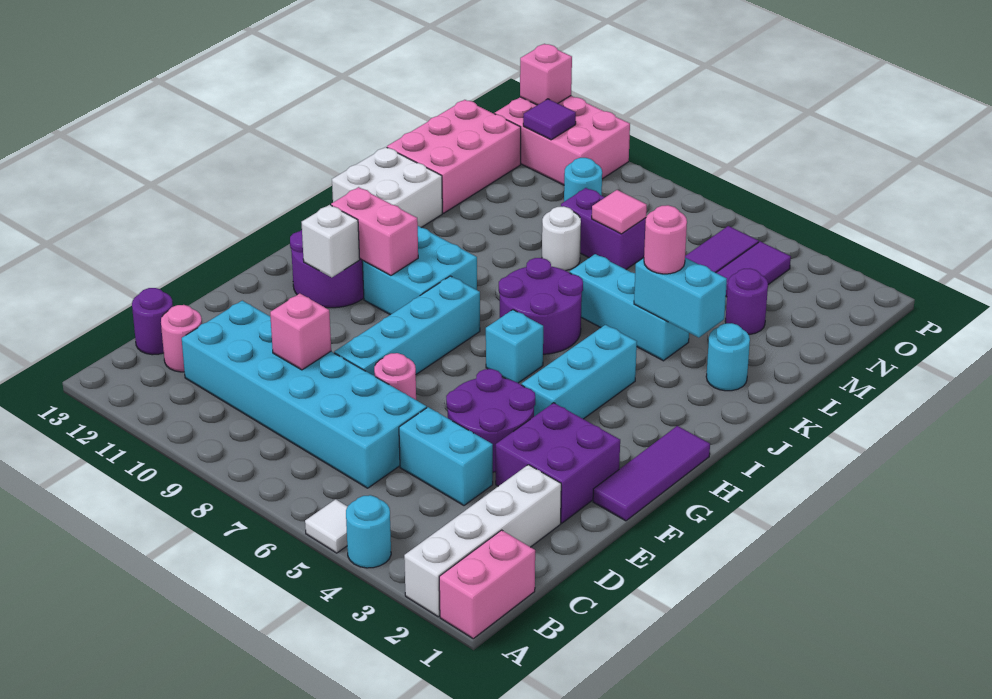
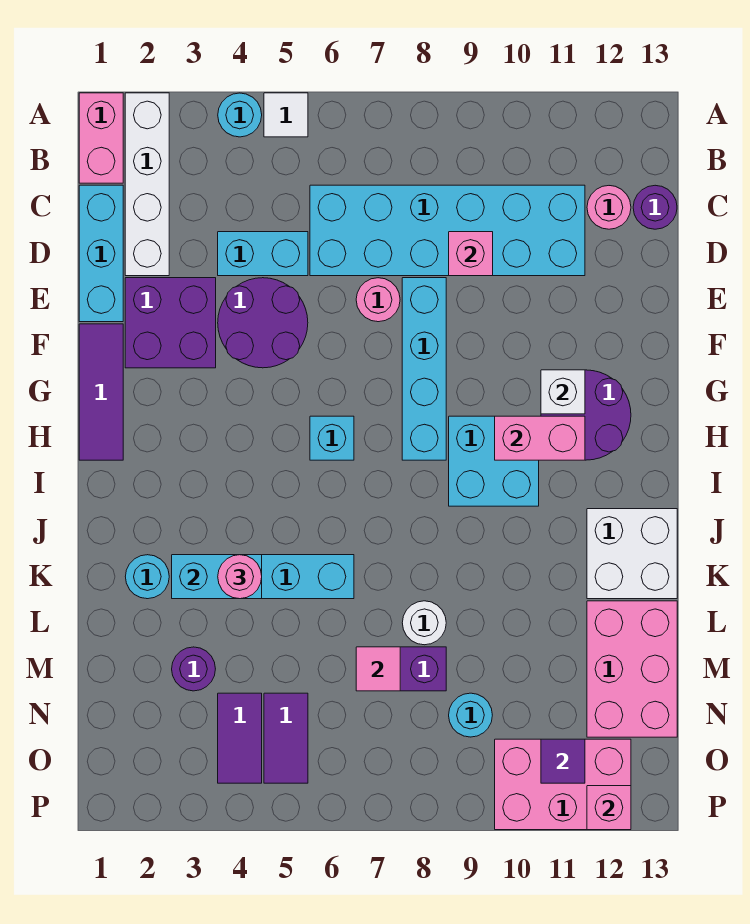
cyan 1x3 brick [522,325,637,419] -> cyan 1x3 brick moved to [79,185,123,322]
purple 2x2 round brick [499,258,583,354] -> none

